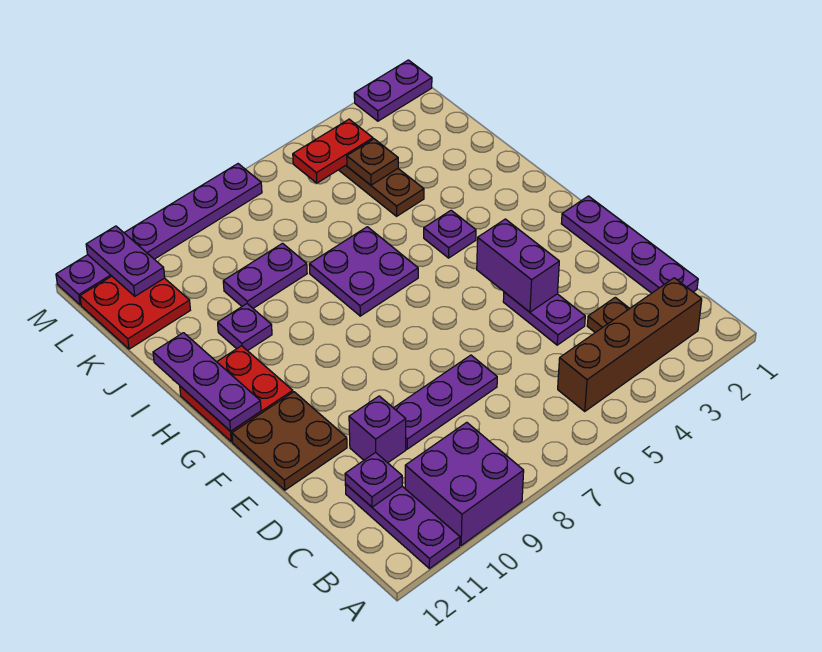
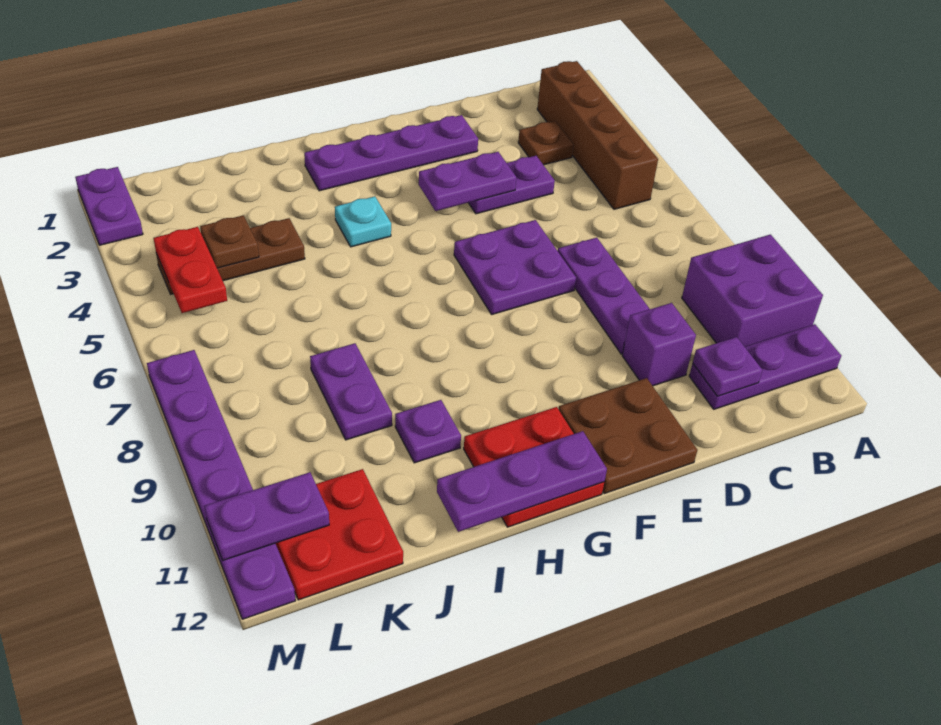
purple 1x4 plate [561,196,698,293] -> purple 1x4 plate moved to [304,115,478,191]
purple 1x2 brick [477,219,559,312] -> purple 1x2 plate [419,152,516,211]
purple 1x1 plate [424,210,476,258] -> cyan 1x1 plate [335,196,391,247]
purple 2x2 plate [309,227,418,316] -> purple 2x2 plate moved to [454,220,576,314]

